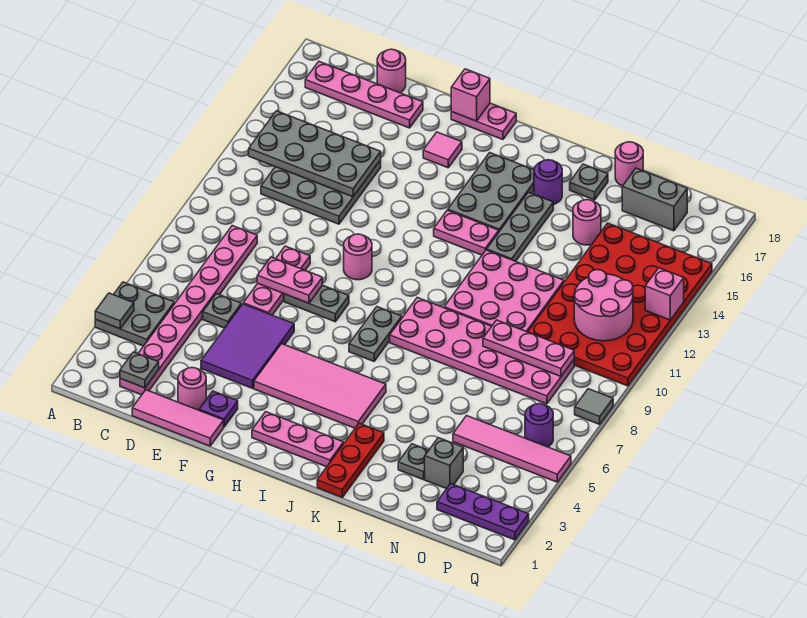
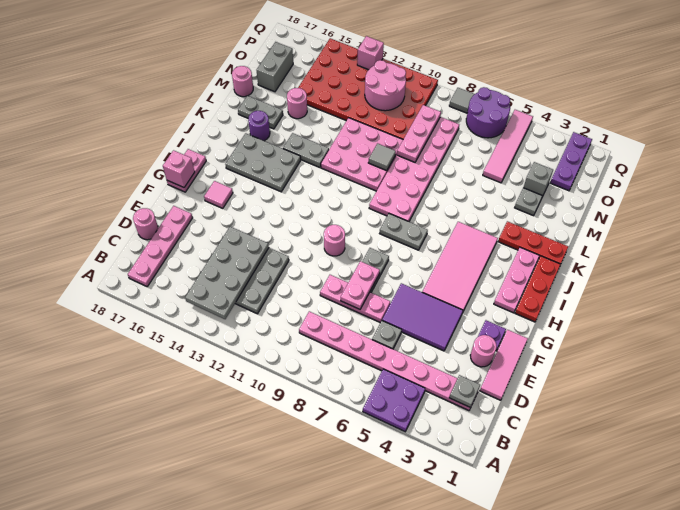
grey 2x2 plate [95,282,174,346] -> purple 2x2 plate [363,369,425,432]
grey 1x1 tile [95,293,134,329] -> grey 1x1 tile moved to [368,144,396,171]
none -> red 1x3 plate [515,256,561,322]
pink 1x2 plate [434,210,499,255] -> none
grey 1x3 plate [487,192,553,261] -> grey 1x2 plate [283,133,329,167]
grey 1x1 plate [570,164,608,200] -> grey 1x2 plate [238,96,283,129]
purple 1x1 round brick [525,404,553,447] -> purple 2x2 round brick [466,87,510,138]

